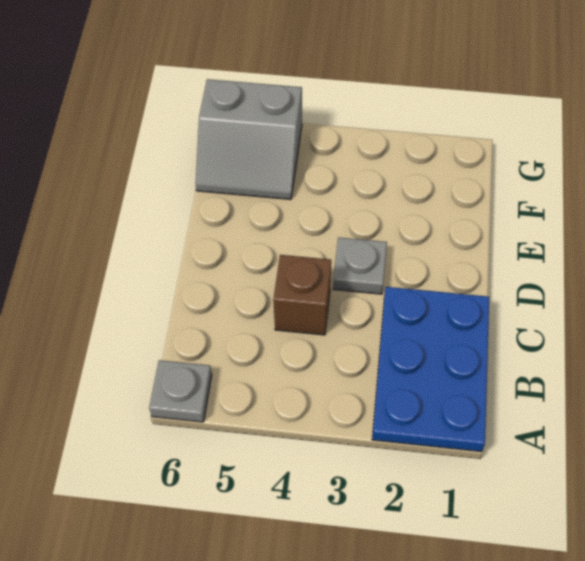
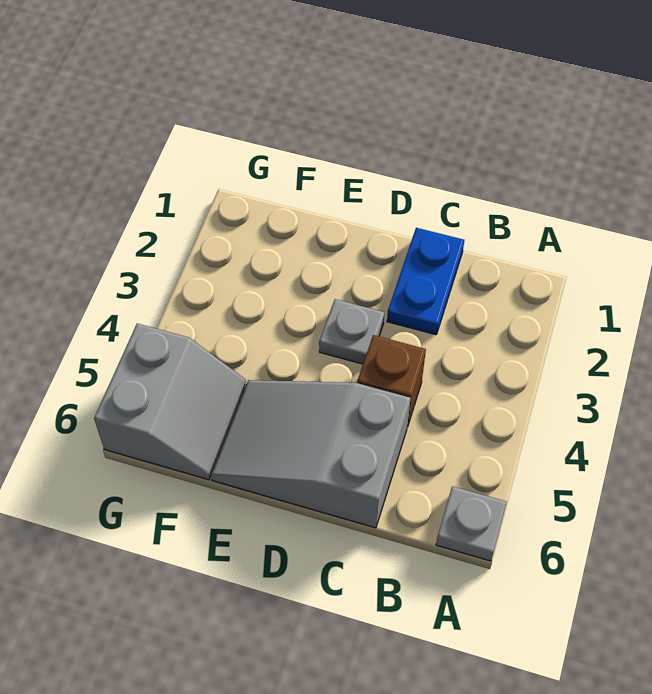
blue 2x3 plate [372,287,489,452] -> blue 1x2 plate [387,228,464,335]
none -> grey 2x3 slope [211,380,411,528]

